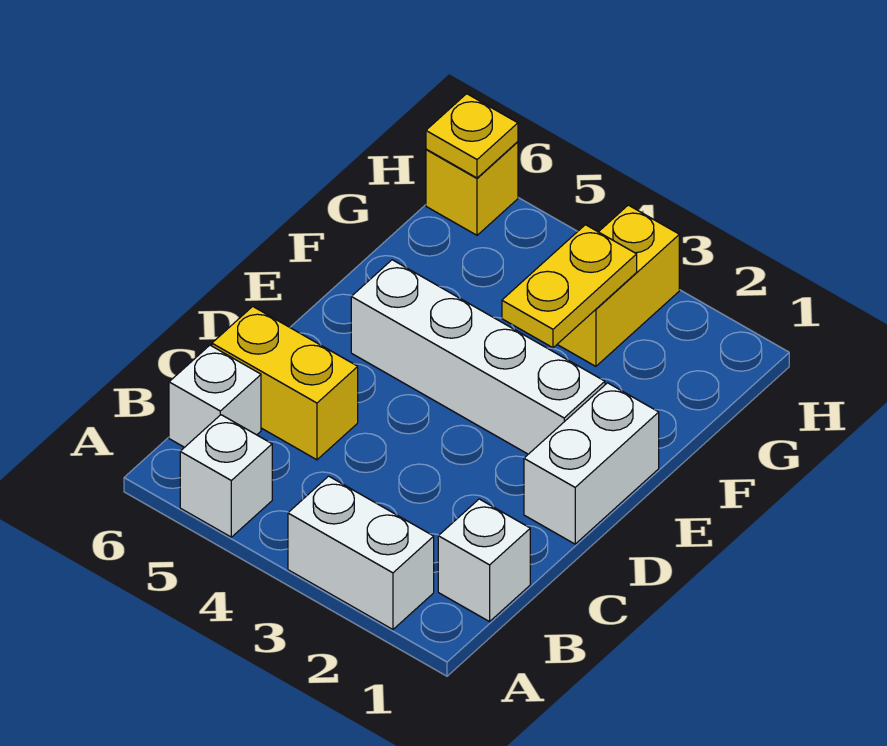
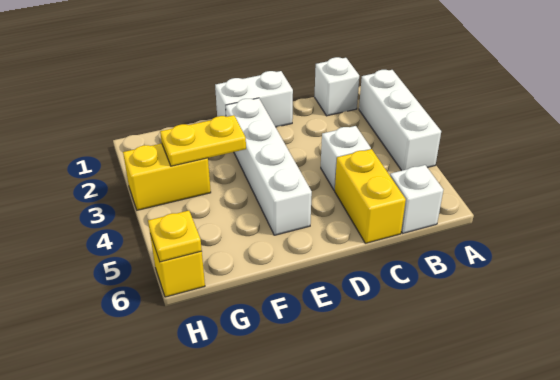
white 1x2 brick [288,476,434,629] -> white 1x3 brick [359,70,441,171]
white 1x1 brick [180,415,272,537] -> white 1x1 brick moved to [321,126,371,191]

